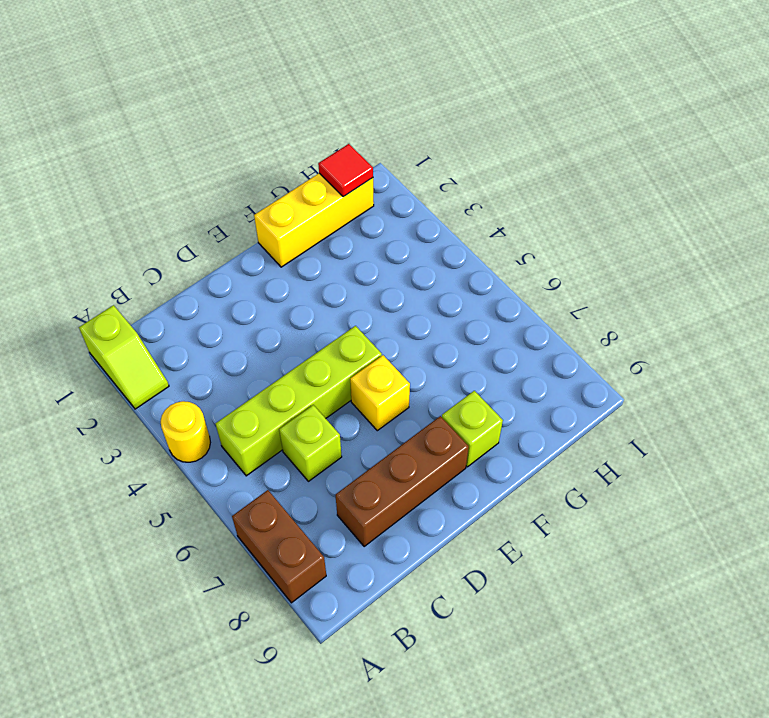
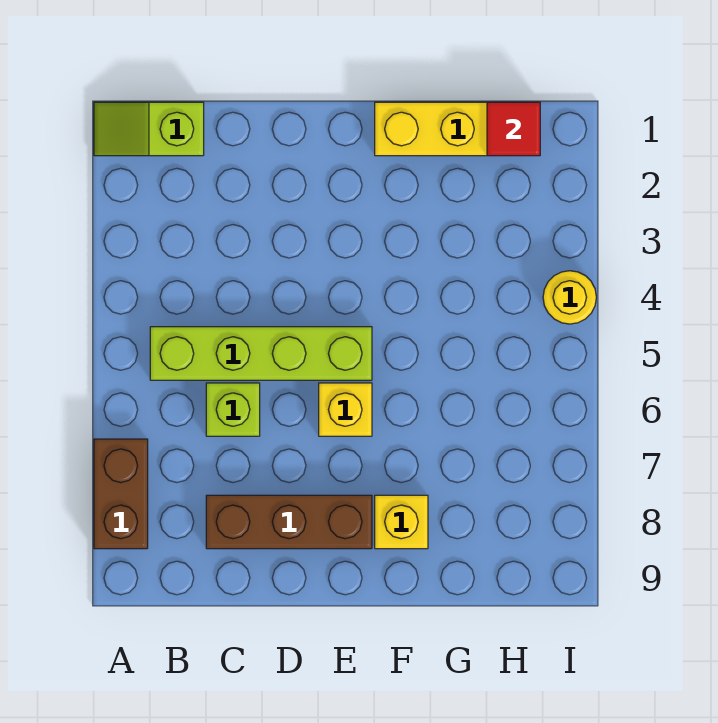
lime 1x2 slope [79,305,169,409] -> lime 1x2 slope turned to [94,102,204,156]
yellow 1x1 round brick [161,401,210,462] -> yellow 1x1 round brick moved to [543,271,596,324]
lime 1x1 brick [442,391,503,467] -> yellow 1x1 brick [375,495,428,549]

